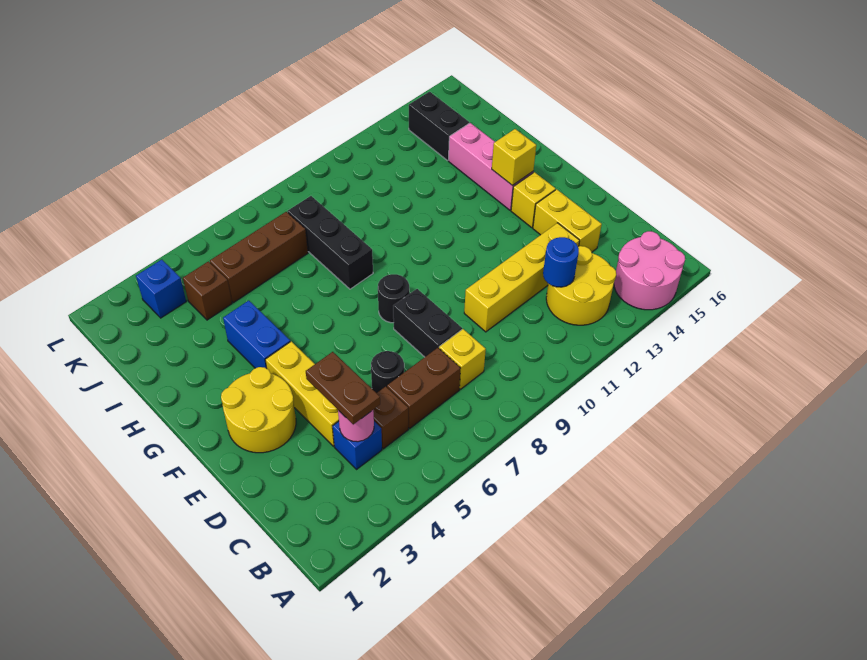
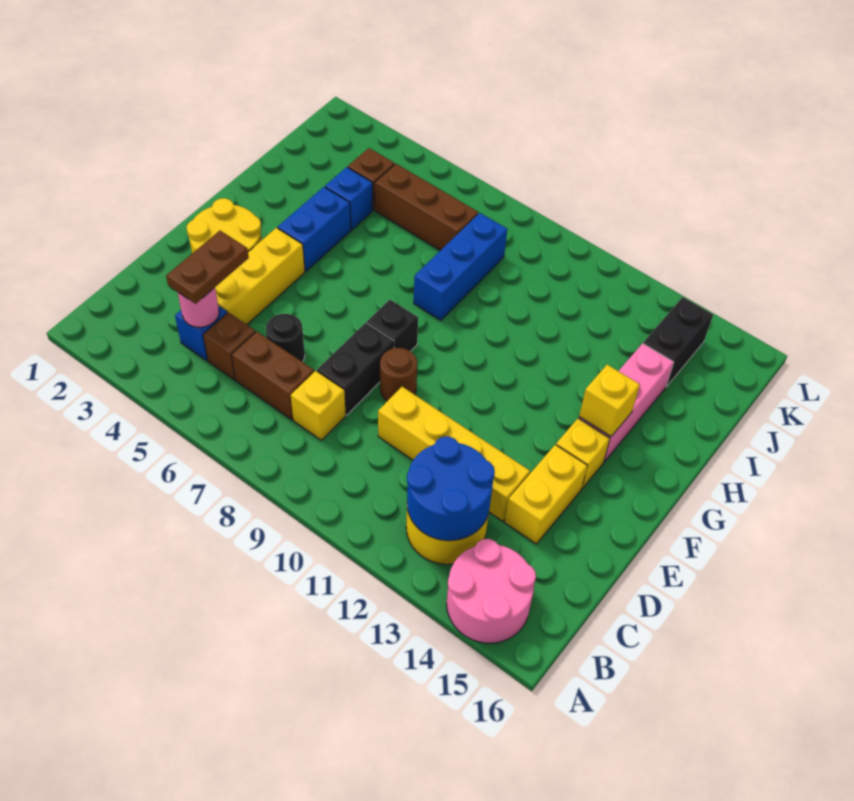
blue 1x1 round brick [543,237,579,287] -> blue 2x2 round brick [407,436,495,541]
none -> brown 1x1 round brick [380,348,417,401]
black 1x1 round brick [378,274,409,323] -> black 1x1 brick [367,300,418,351]
black 1x3 brick [287,196,373,289] -> blue 1x3 brick [414,213,507,320]
blue 1x1 brick [136,260,186,318] -> blue 1x1 brick moved to [325,167,373,230]

